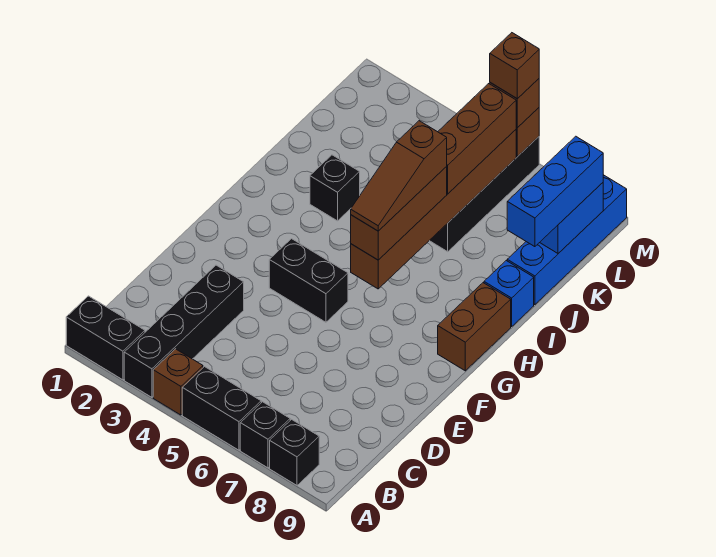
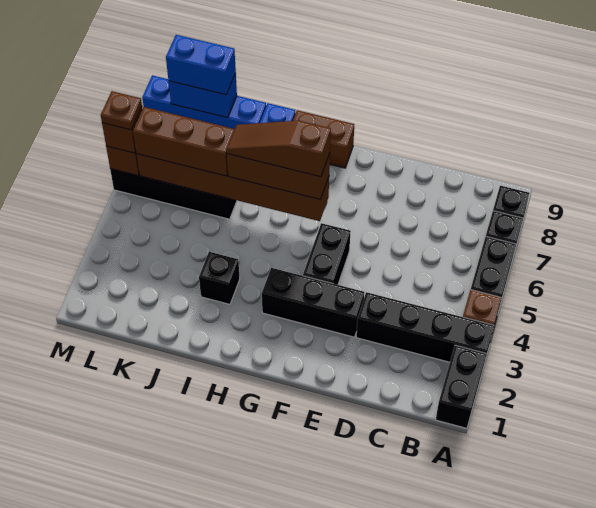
none -> black 1x3 brick [262,268,364,337]
brown 1x3 slope [351,121,447,231] -> brown 1x3 slope turned to [226,121,331,177]
blue 1x3 brick [507,136,603,247] -> blue 1x2 brick [166,35,236,95]
brown 1x1 brick [490,33,539,99] -> brown 1x1 plate [101,91,142,130]

